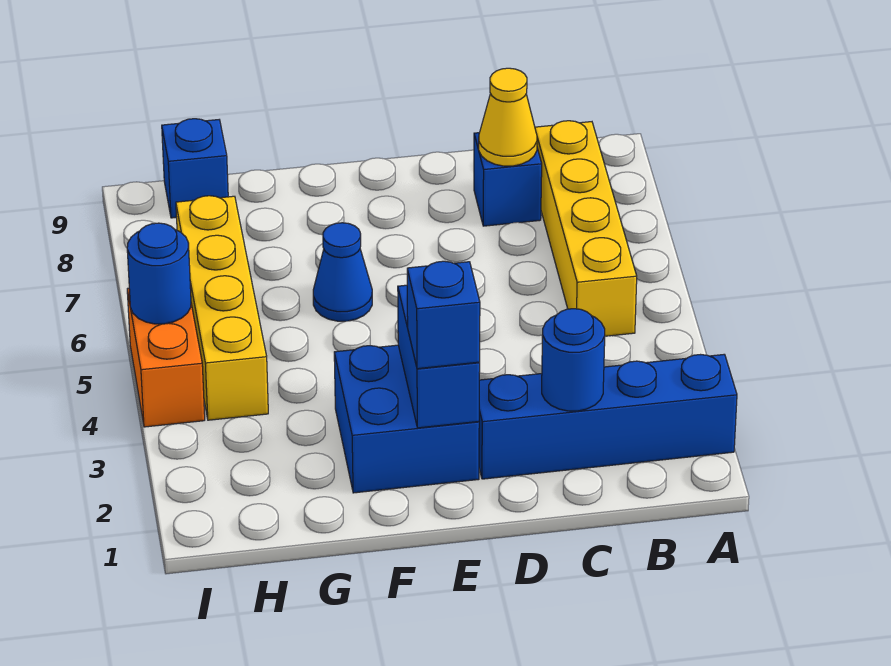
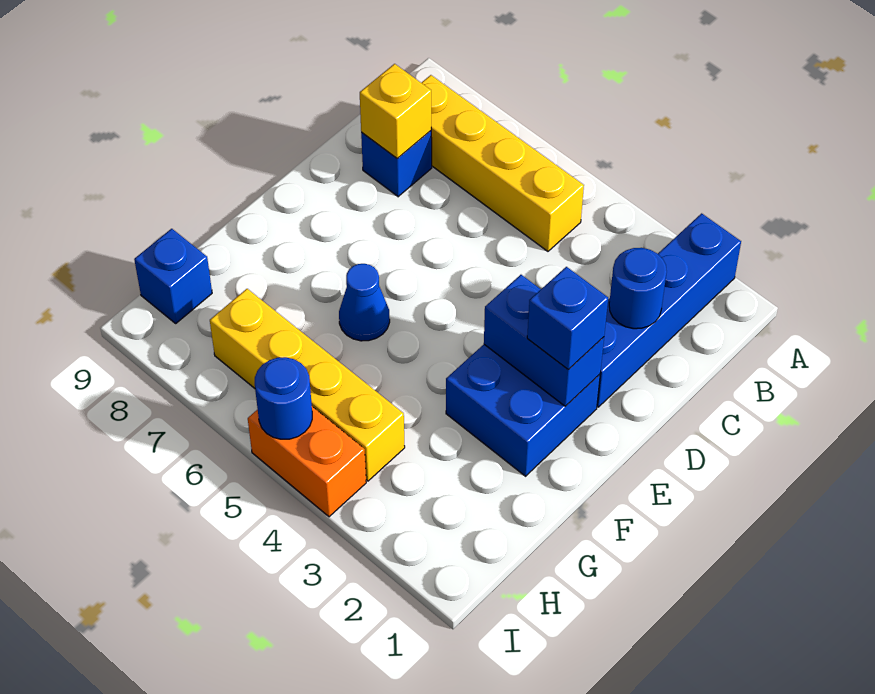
yellow 1x1 cone [479,68,537,166] -> yellow 1x1 brick [360,64,431,159]

